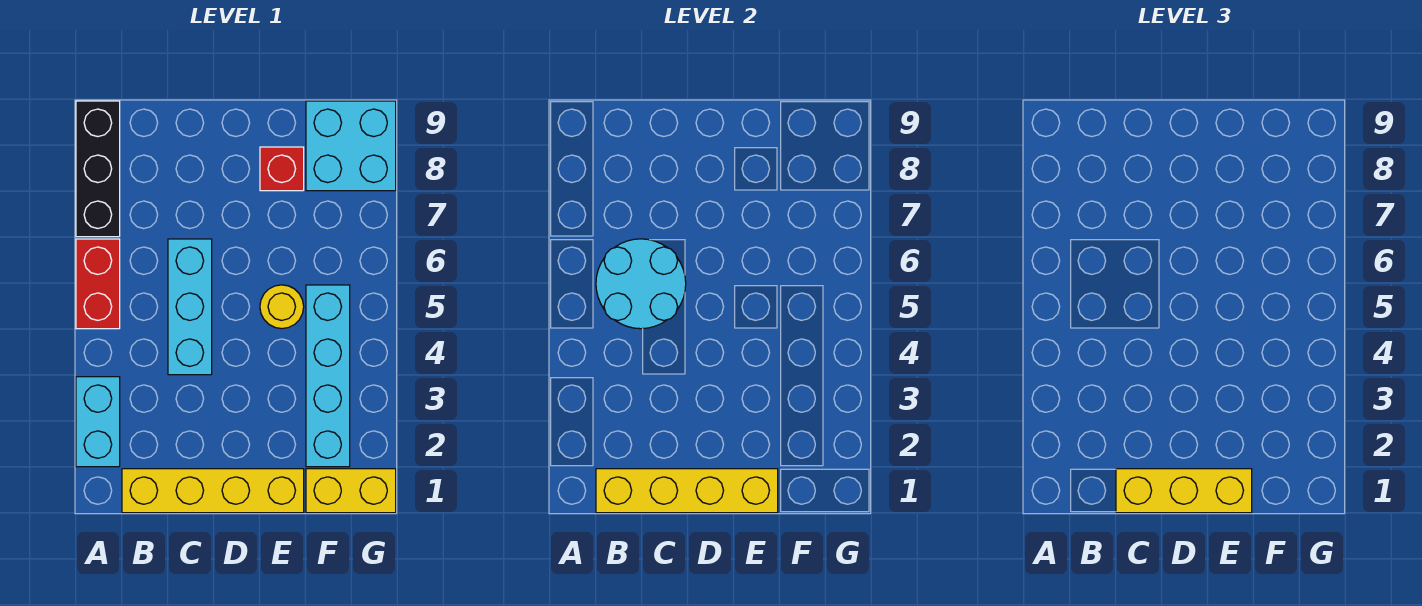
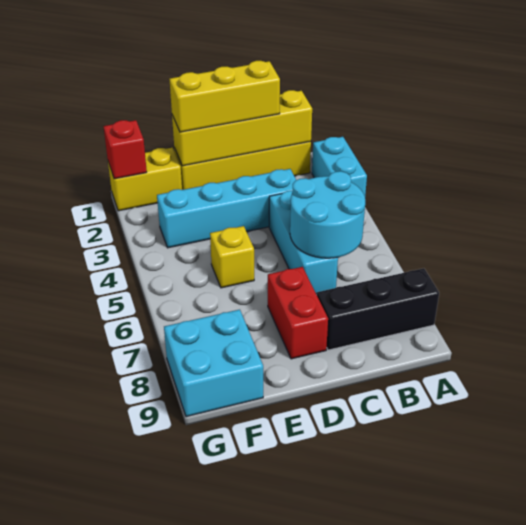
red 1x2 brick [76,239,120,329] -> red 1x2 brick moved to [268,267,328,359]
black 1x3 brick [76,101,120,237] -> black 1x3 brick turned to [317,268,439,350]
yellow 1x1 round brick [260,285,304,329] -> yellow 1x1 brick [210,226,254,288]
red 1x1 brick [260,147,304,191] -> red 1x1 brick moved to [103,120,147,179]
cyan 1x4 brick [306,285,350,467] -> cyan 1x4 brick turned to [157,169,296,248]

